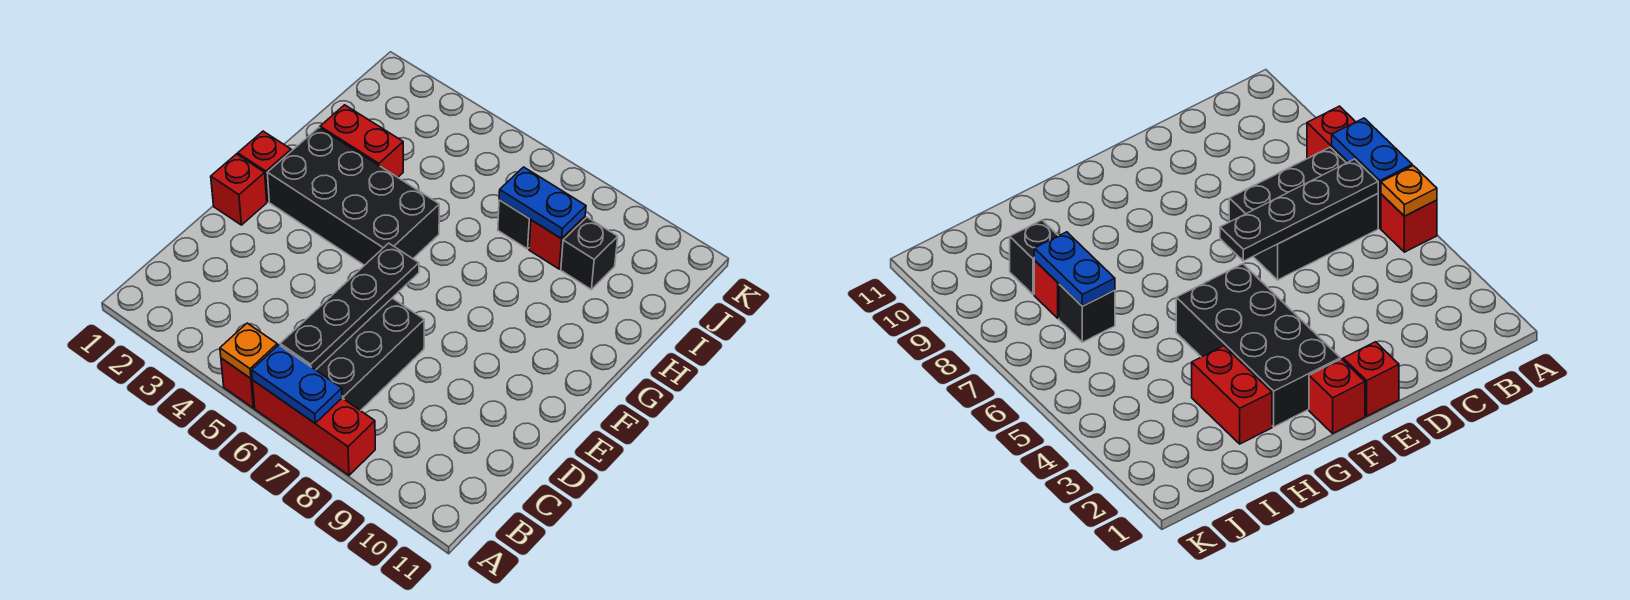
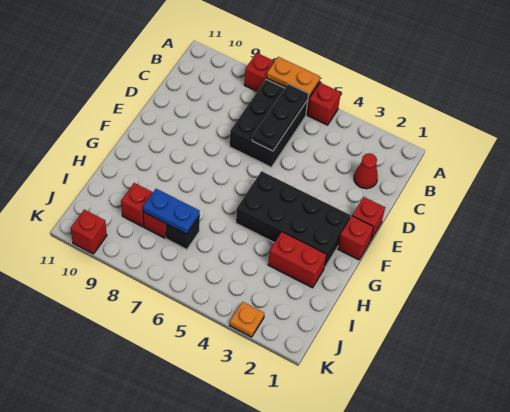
orange 1x1 plate [220,323,277,378] -> orange 1x1 plate moved to [230,302,264,337]
blue 1x2 plate [252,345,342,423] -> orange 1x2 plate [267,57,320,98]
black 1x4 plate [280,243,419,370] -> black 1x3 plate [252,84,309,151]
none -> red 1x1 cone [354,153,378,189]
black 1x1 brick [561,217,618,289] -> red 1x1 brick [121,183,153,227]
none -> red 1x1 brick [71,210,107,254]

